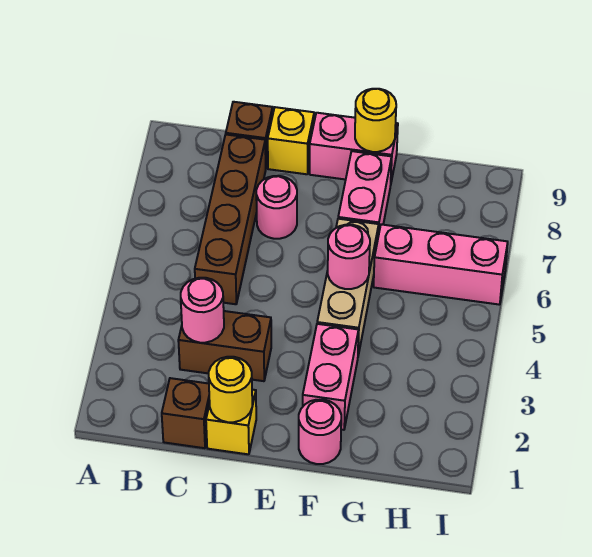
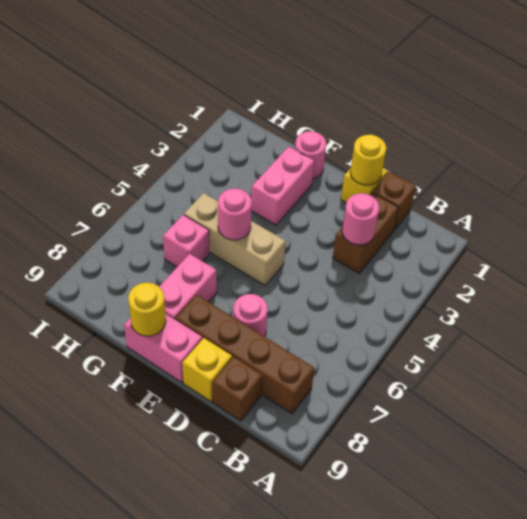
brown 1x2 brick [178,311,271,381] -> brown 1x2 brick turned to [333,192,399,274]
brown 1x4 brick [195,135,266,304] -> brown 1x4 brick turned to [176,295,314,414]
tan 1x3 brick [317,219,379,355] -> tan 1x3 brick turned to [184,193,286,285]
pink 1x3 brick [374,224,508,305] -> pink 1x1 brick [163,215,210,267]

